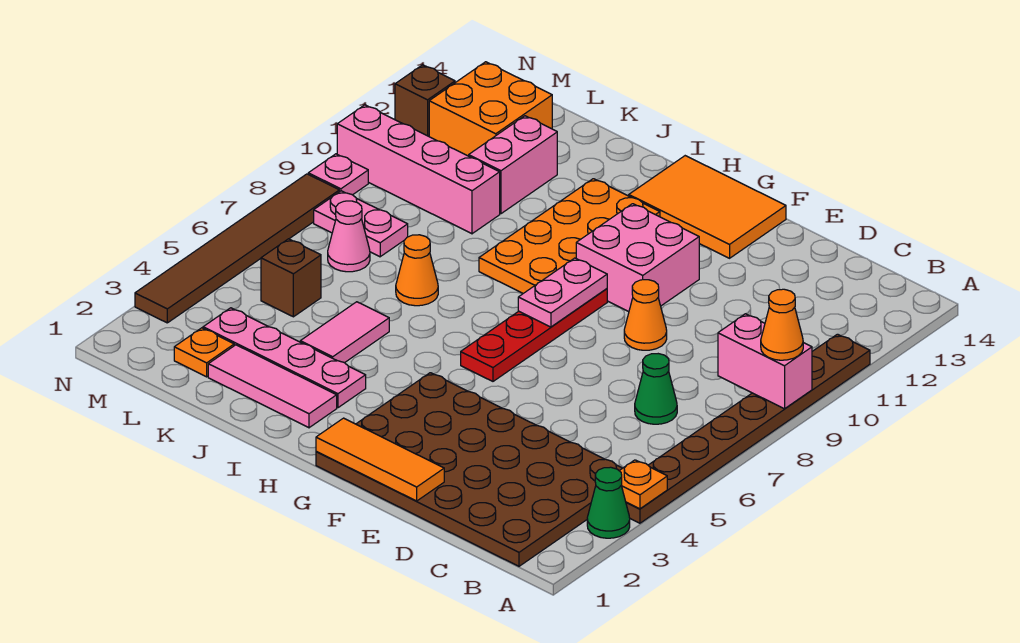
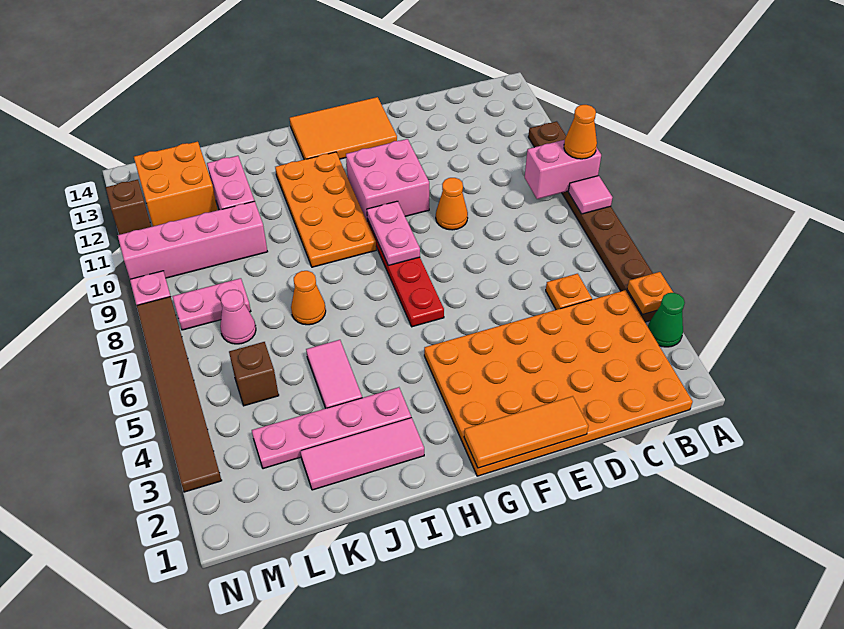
none -> pink 1x1 tile [568,176,612,214]
brown 4x6 plate [316,373,622,566] -> orange 4x6 plate [424,290,693,476]
green 1x1 cone [635,354,677,424] -> none
orange 1x1 plate [174,328,234,377] -> orange 1x1 plate moved to [546,274,592,310]

